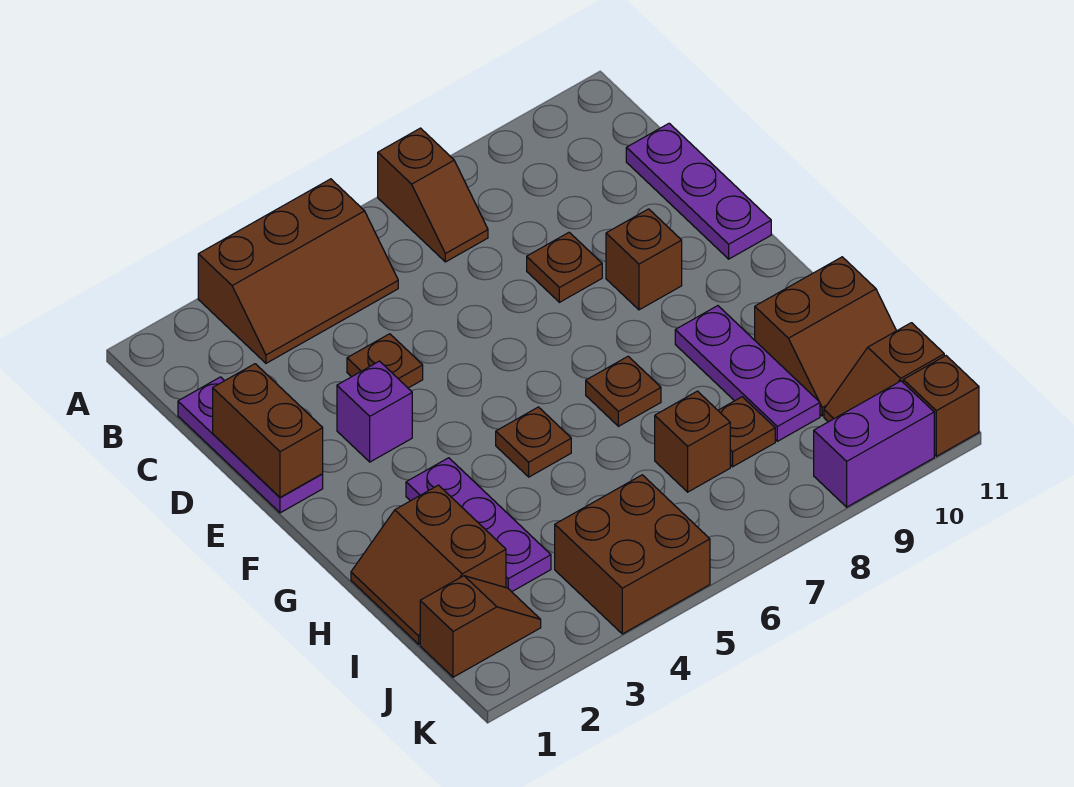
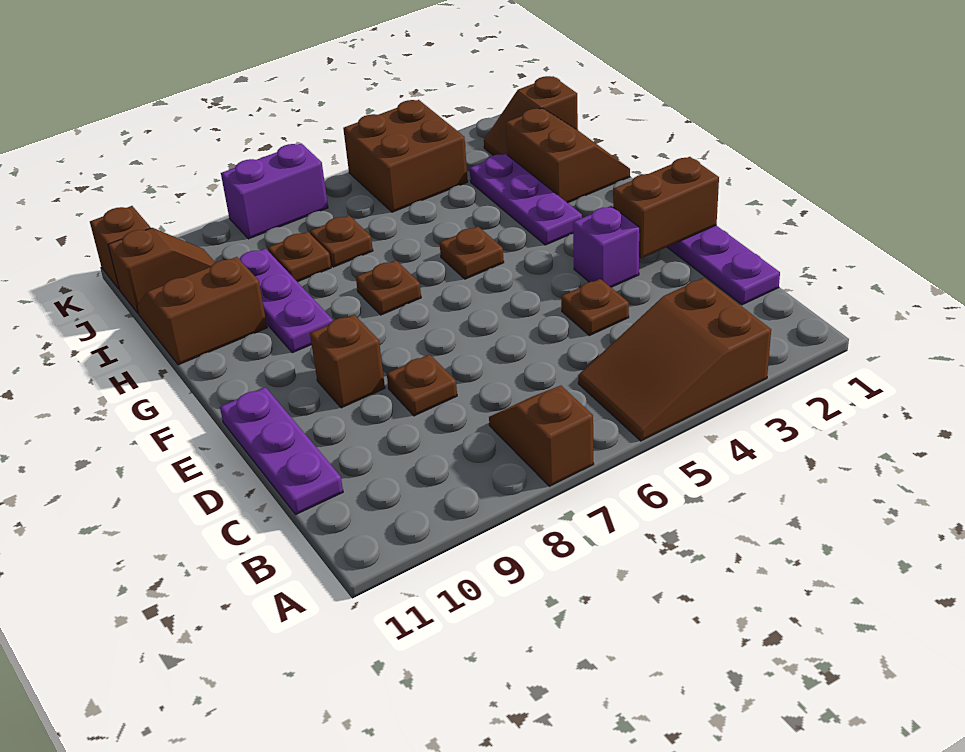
brown 2x3 slope [198,179,398,363] -> brown 2x3 slope turned to [578,278,771,441]
brown 1x2 brick [213,364,323,497] -> brown 1x2 brick turned to [613,157,719,258]
brown 1x1 brick [655,391,730,492] -> brown 1x1 plate [310,216,373,267]
purple 1x2 brick [814,381,934,507] -> purple 1x2 brick moved to [221,143,328,239]

